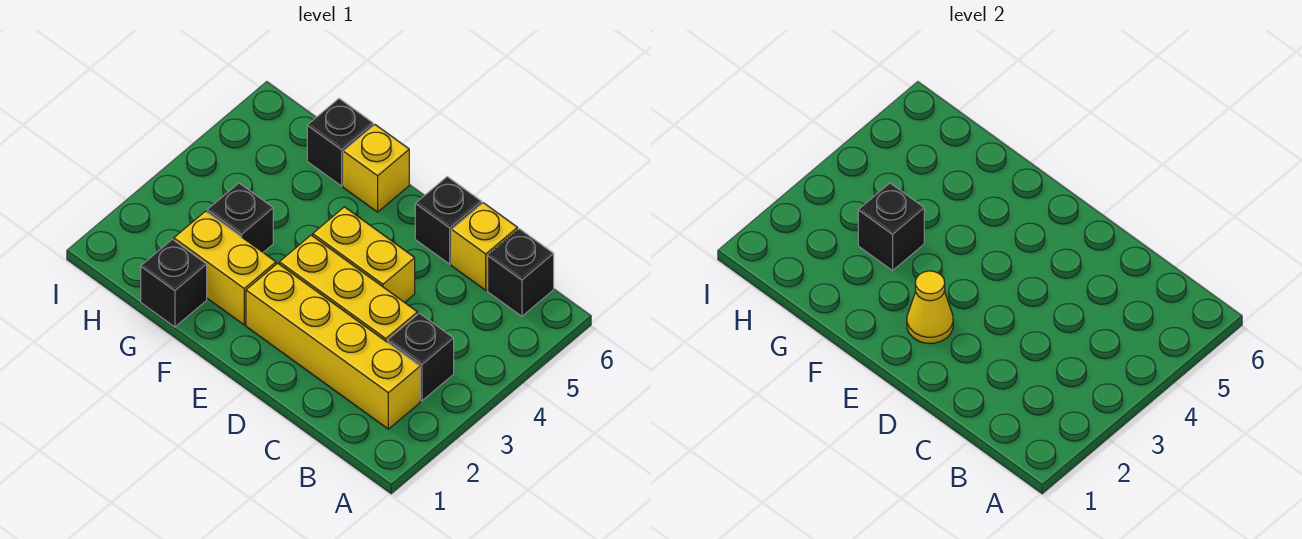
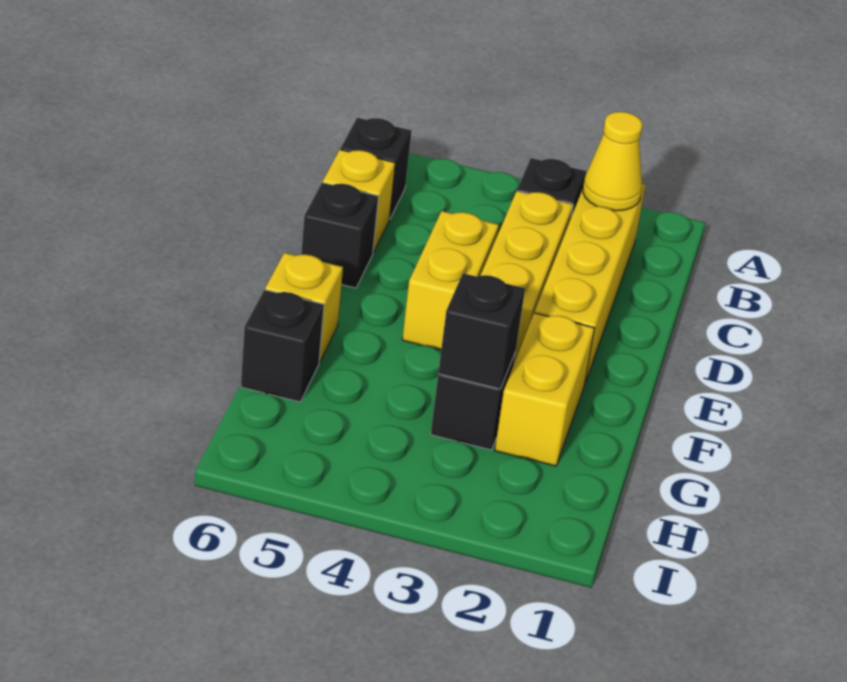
yellow 1x1 cone [907,271,953,343] -> yellow 1x1 cone moved to [583,112,643,211]
black 1x1 brick [141,239,207,327] -> none

